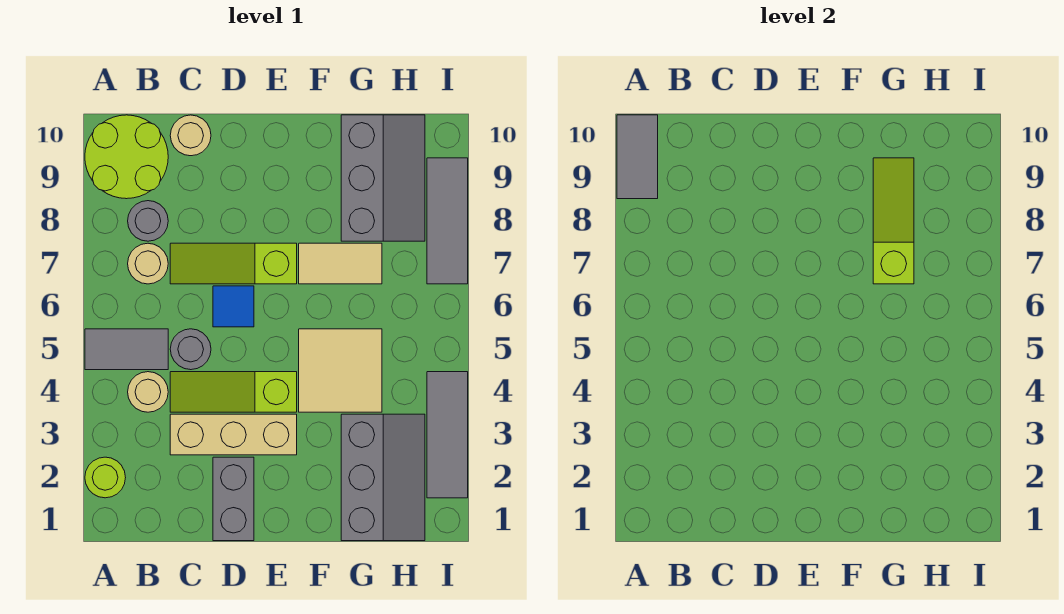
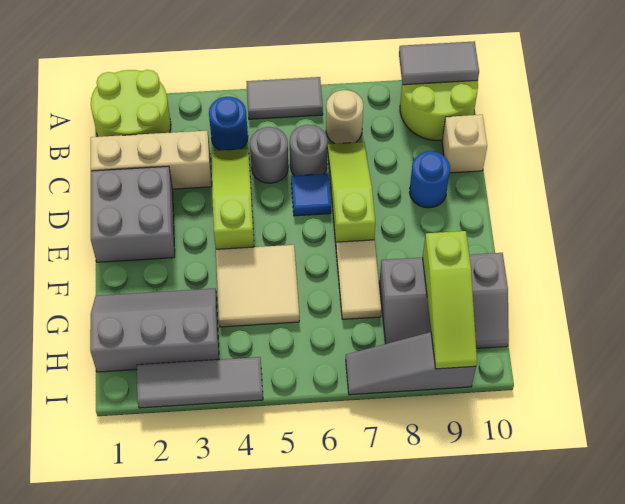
lime 1x1 round brick [85,457,126,498] -> lime 2x2 round brick [91,70,171,137]
grey 1x2 tile [85,329,168,370] -> grey 1x2 tile turned to [246,77,323,119]
tan 1x1 round brick [128,372,168,412] -> blue 1x1 round brick [209,97,248,150]
grey 1x1 round brick [128,201,168,241] -> grey 1x1 round brick moved to [290,125,327,176]
tan 1x3 brick [170,414,297,455] -> tan 1x3 brick turned to [91,131,212,189]
tan 1x1 round brick [170,115,211,156] -> tan 1x1 brick [442,115,487,173]
grey 1x2 brick [213,457,254,541] -> grey 2x2 brick [91,166,175,262]
none -> blue 1x1 round brick [409,151,450,208]
grey 2x3 slope [341,414,425,541] -> grey 2x3 slope turned to [90,288,219,372]
lime 1x3 slope [873,158,914,284] -> lime 1x3 slope turned to [423,231,477,369]
grey 1x3 tile [427,158,468,284] -> grey 1x3 slope [346,332,476,395]

